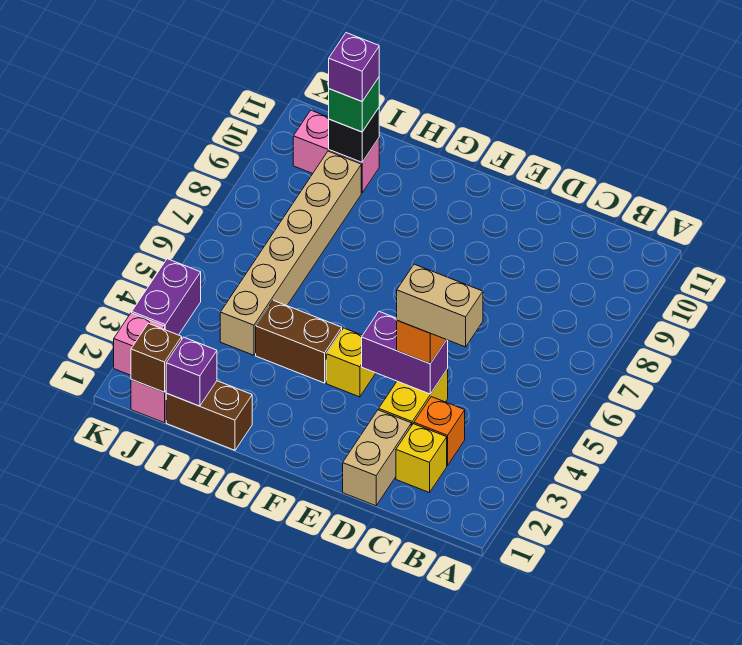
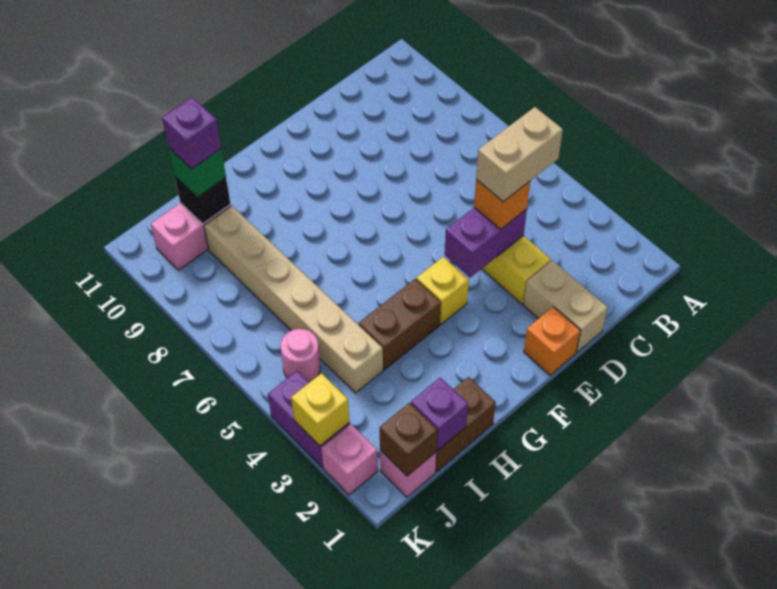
yellow 1x1 brick [396,424,447,493] -> yellow 1x1 brick moved to [291,373,349,446]
orange 1x1 brick [414,397,465,465] -> orange 1x1 brick moved to [524,307,580,375]
none -> pink 1x1 round brick [280,329,321,383]

